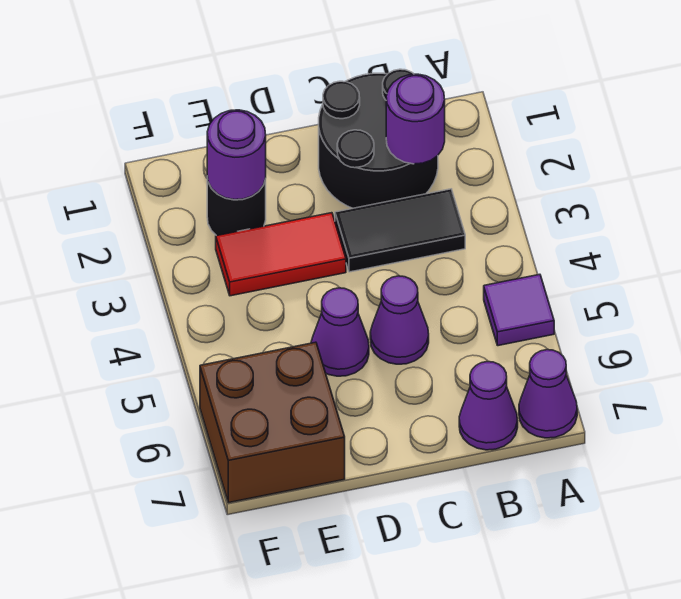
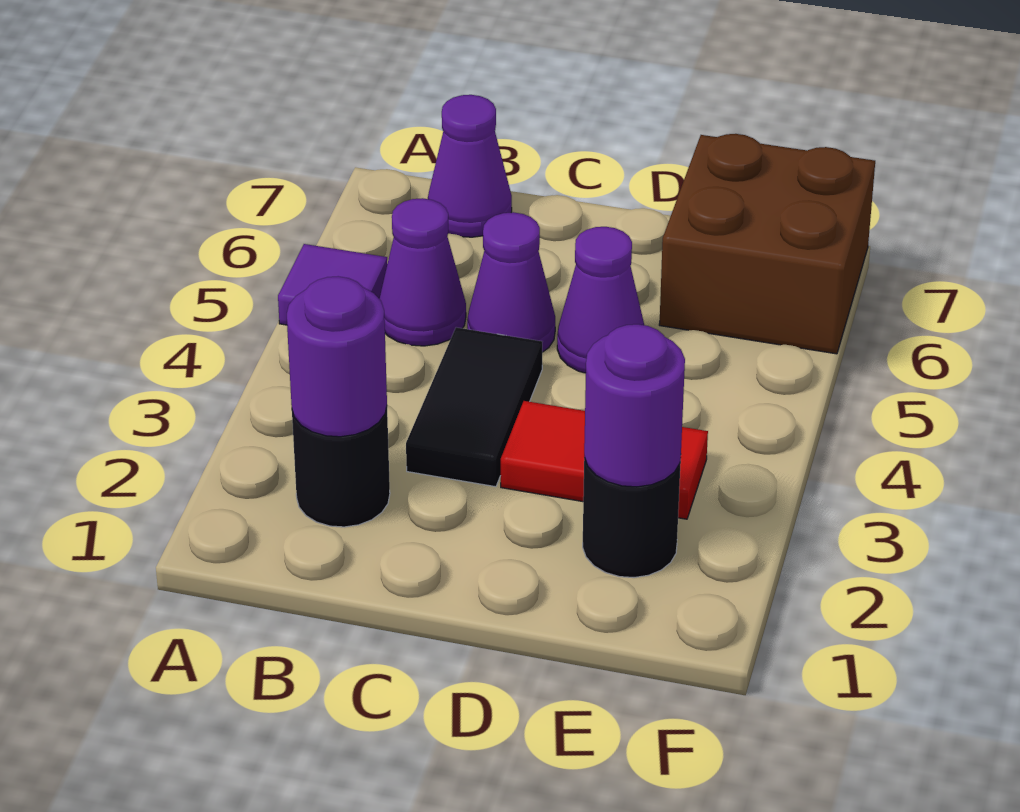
purple 1x1 cone [519,350,577,438] -> purple 1x1 cone moved to [380,198,466,346]
black 2x2 round brick [319,69,438,208] -> black 1x1 round brick [292,407,390,527]
black 1x2 tile [335,189,465,272] -> black 1x2 tile turned to [406,327,542,487]

